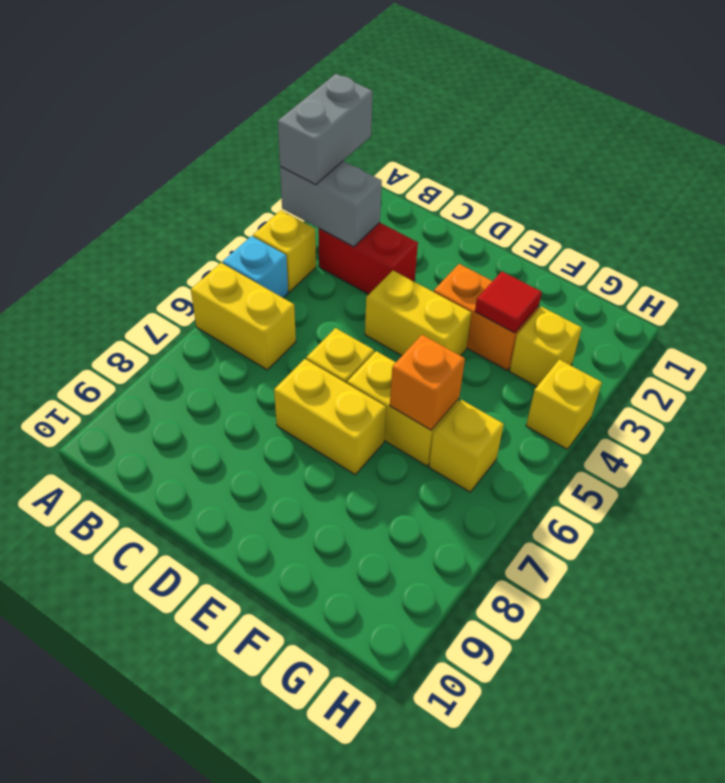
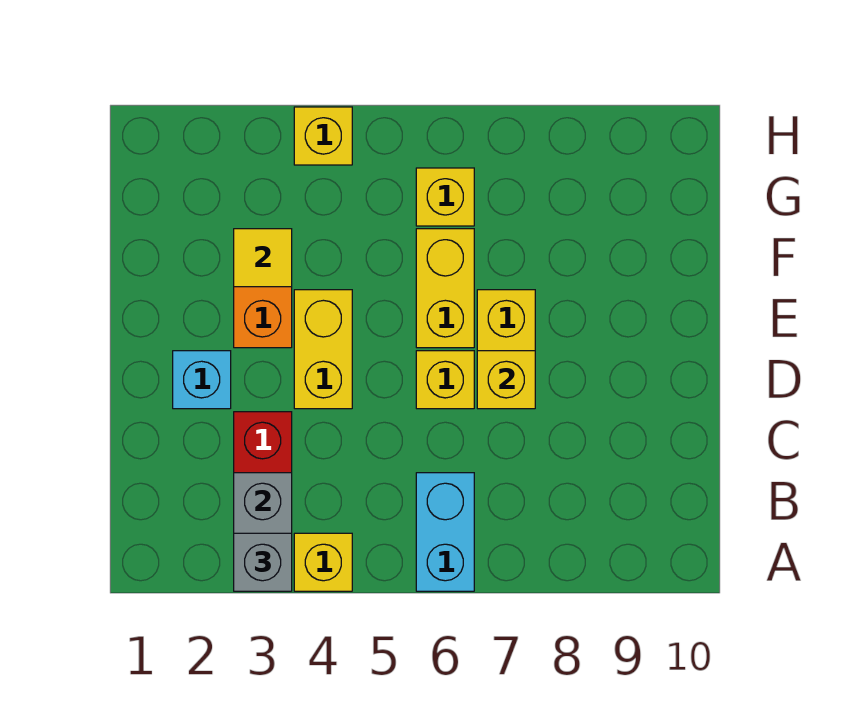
grey 1x2 brick [278,74,373,185] -> grey 1x1 brick [234,533,292,591]
cyan 1x1 brick [223,236,288,298] -> cyan 1x1 brick moved to [173,351,231,409]
yellow 1x2 brick [191,263,296,370] -> cyan 1x2 brick [416,473,474,591]
red 1x1 tile [475,272,542,333] -> yellow 1x1 tile [234,229,292,287]
orange 1x1 brick [390,335,465,430] -> none
yellow 1x1 brick [510,307,582,387] -> yellow 1x1 brick moved to [477,351,535,409]

